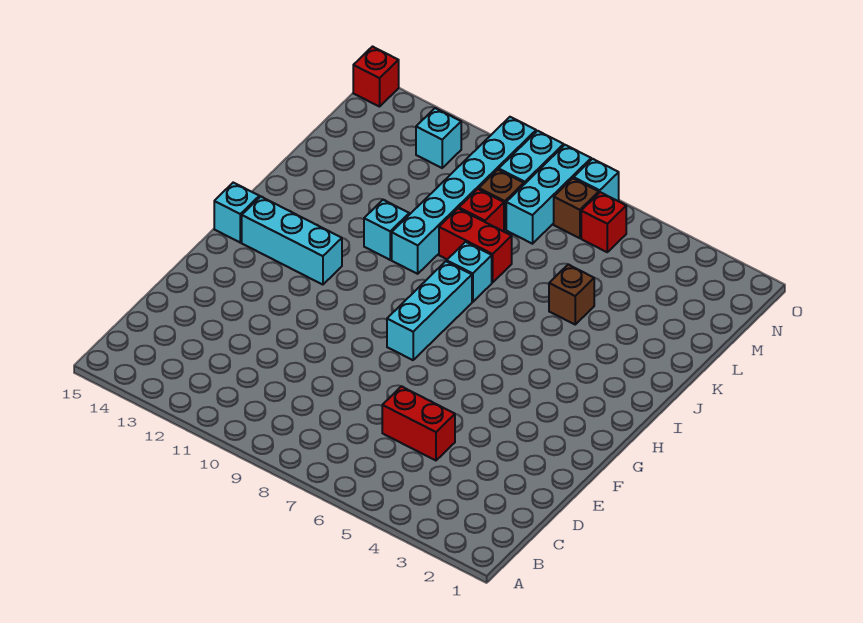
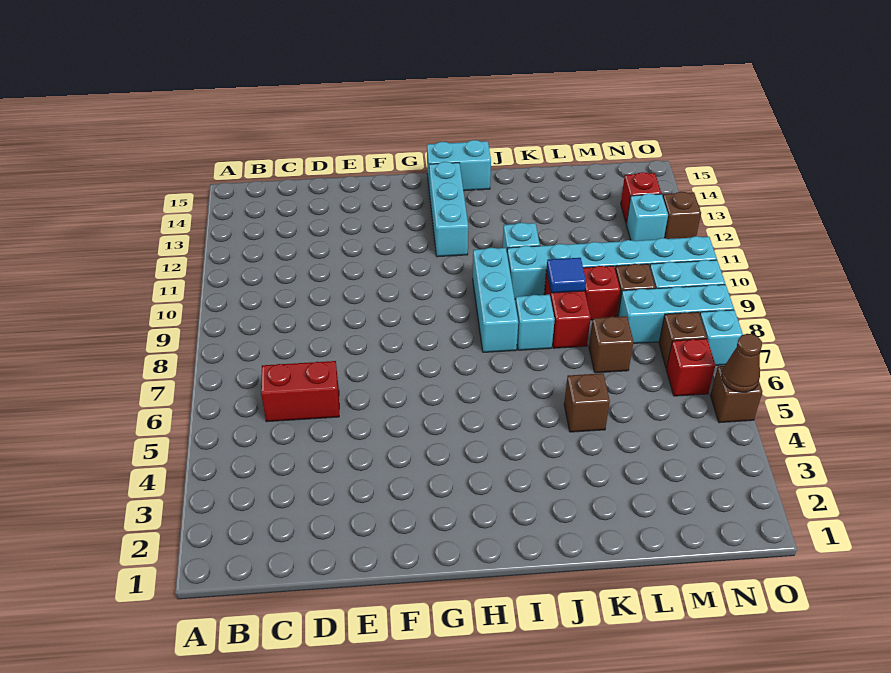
red 1x2 brick [382,386,455,460] -> red 1x2 brick turned to [261,361,339,422]
cyan 1x3 brick [387,261,472,360] -> cyan 1x3 brick turned to [473,248,518,352]
cyan 1x1 brick [214,183,259,242] -> cyan 1x2 brick [427,140,491,191]
none -> blue 1x1 tile [547,258,586,293]
none -> brown 1x1 brick [589,316,634,373]
none -> brown 1x1 brick [710,366,762,423]
none -> brown 1x1 cone [722,334,762,392]
none -> brown 1x1 brick [663,192,701,239]
red 1x1 brick [353,47,399,107] -> red 1x1 brick moved to [621,172,661,224]

